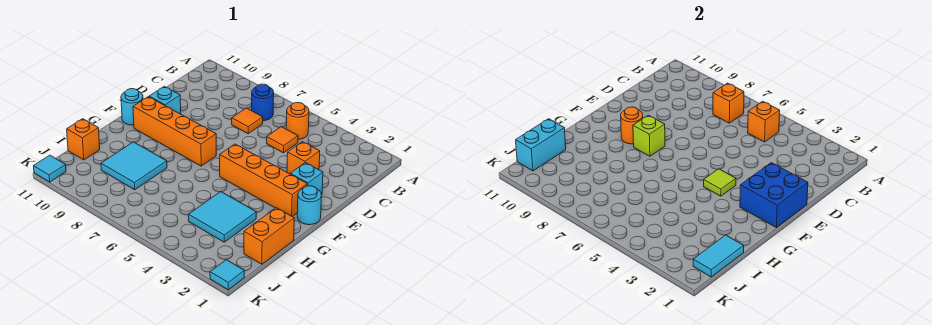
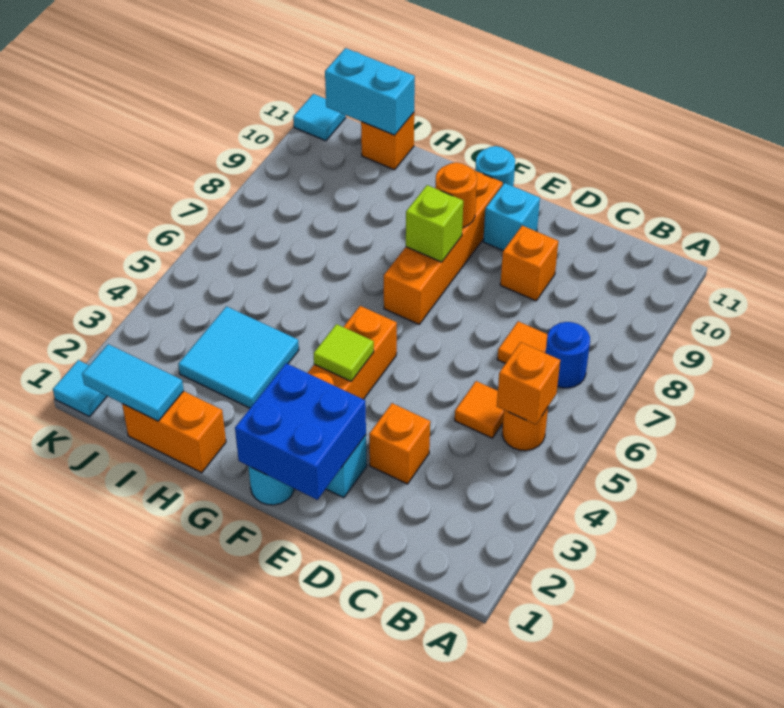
orange 1x1 brick [713,83,744,123] -> orange 1x1 brick moved to [500,226,558,301]
cyan 2x2 tile [101,142,167,190] -> none

